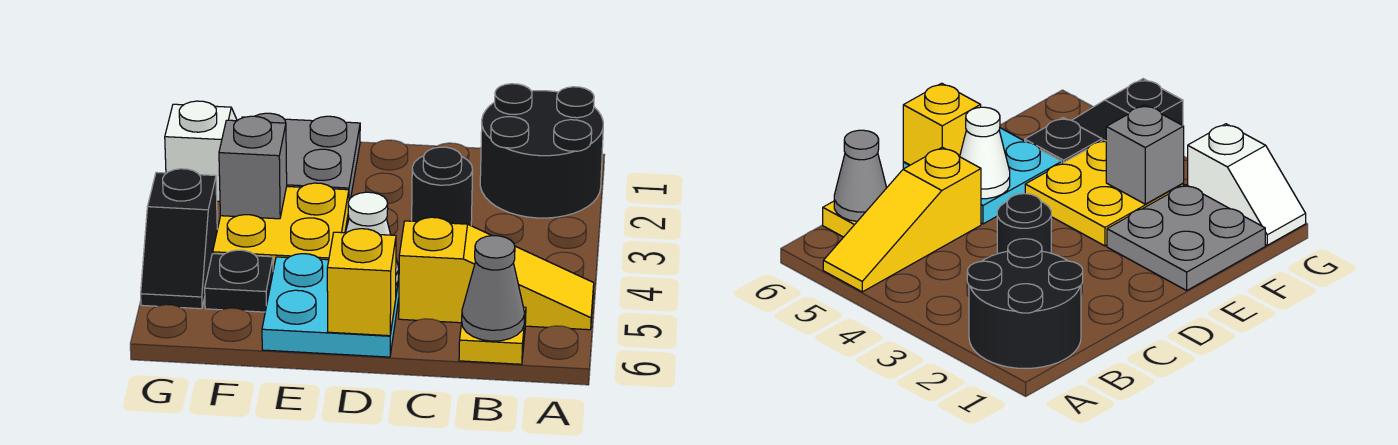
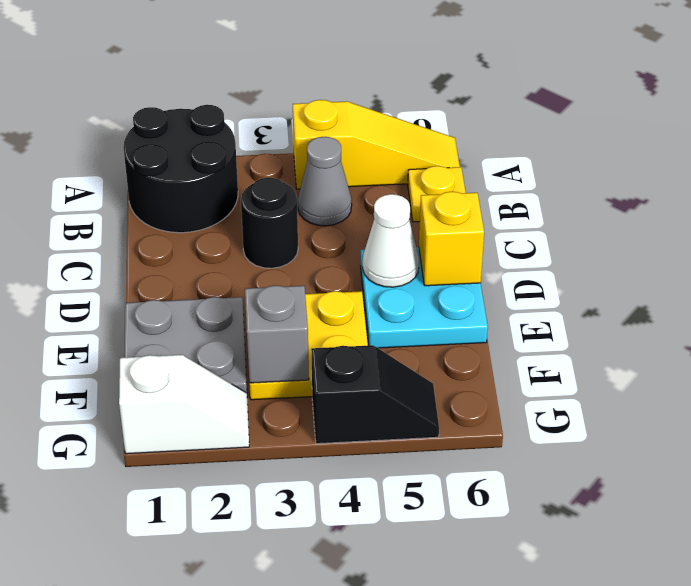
yellow 1x3 slope [399,217,594,330] -> yellow 1x3 slope turned to [293,100,460,189]
grey 1x1 cone [462,236,525,341] -> grey 1x1 cone moved to [298,137,352,226]
black 1x1 plate [205,250,273,312] -> none
white 1x2 slope [165,101,237,202] -> white 1x2 slope turned to [119,355,249,454]

